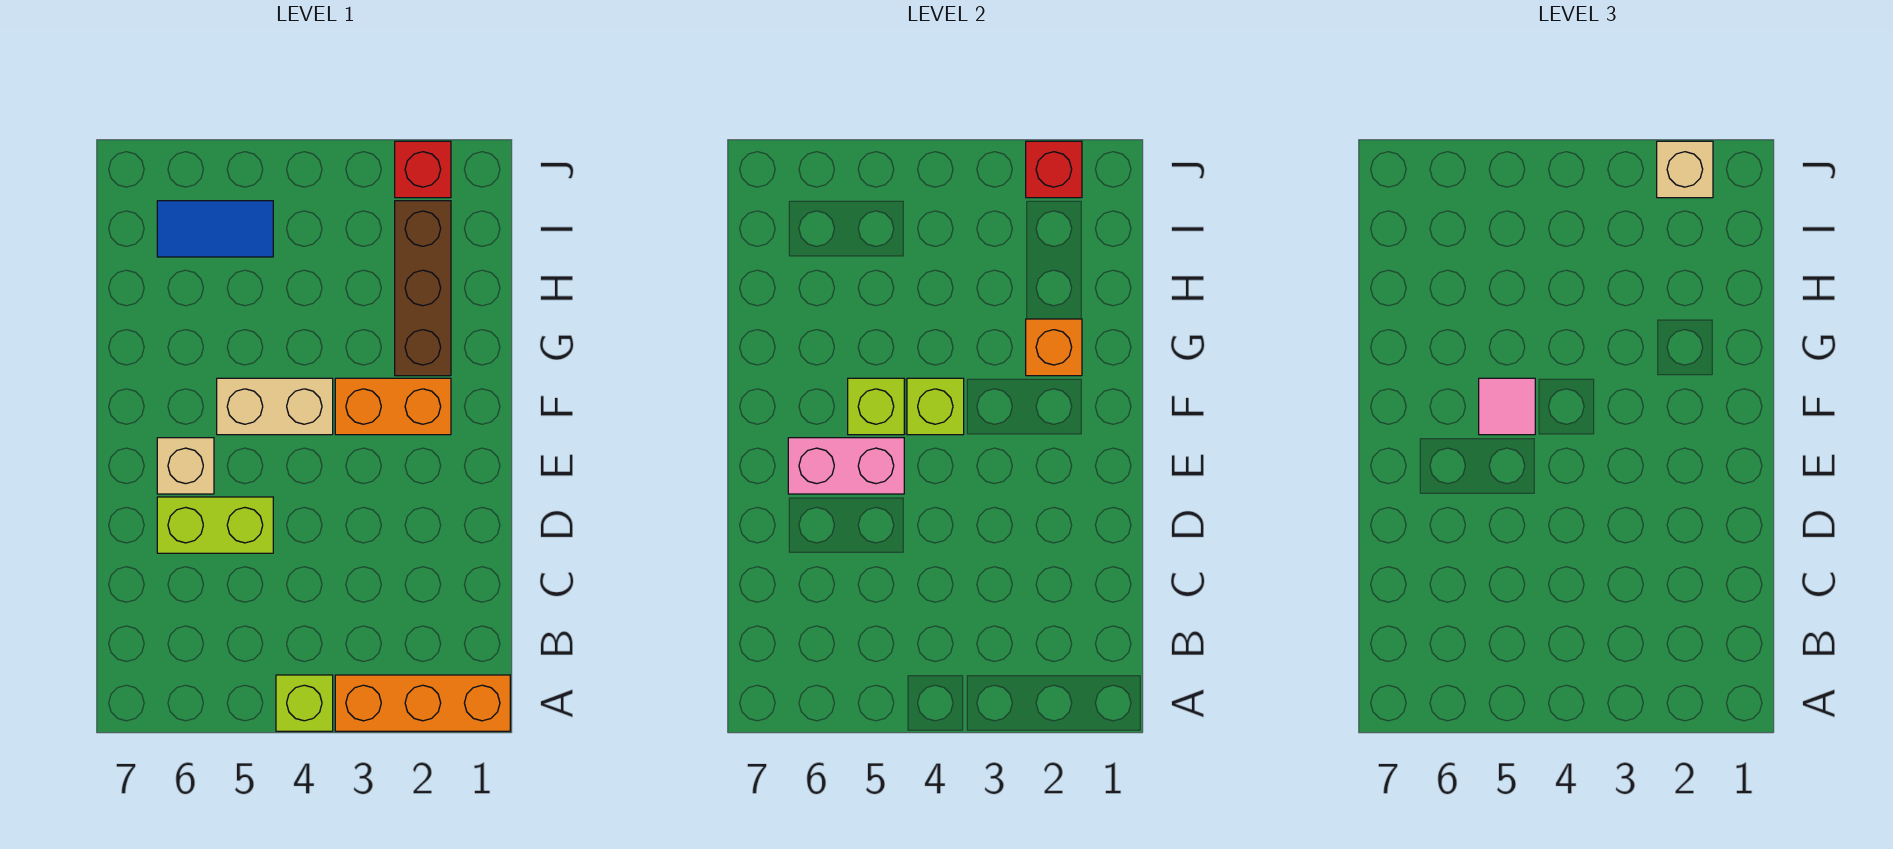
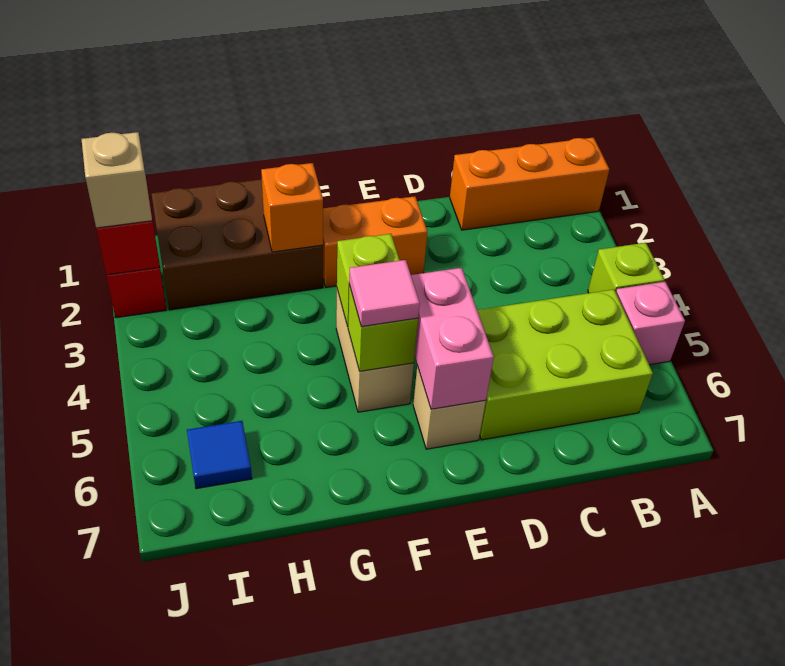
orange 1x3 brick [335,675,510,731] -> orange 1x3 brick turned to [450,137,609,230]
none -> pink 1x1 brick [616,282,685,365]
lime 1x2 brick [157,497,273,553] -> lime 2x3 brick [477,289,653,440]
orange 1x2 brick [335,378,451,435] -> orange 1x2 brick turned to [323,196,428,287]
brown 1x3 brick [395,201,451,376] -> brown 2x3 brick [151,179,323,310]
blue 1x2 tile [157,201,273,257] -> blue 1x1 tile [187,421,252,489]

